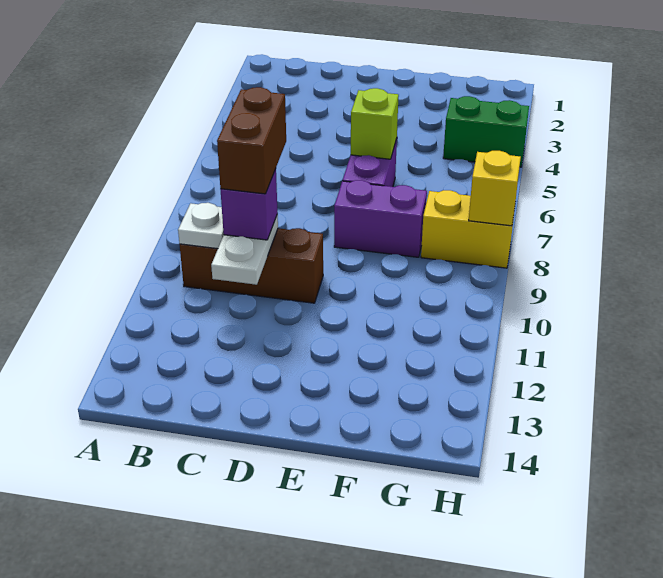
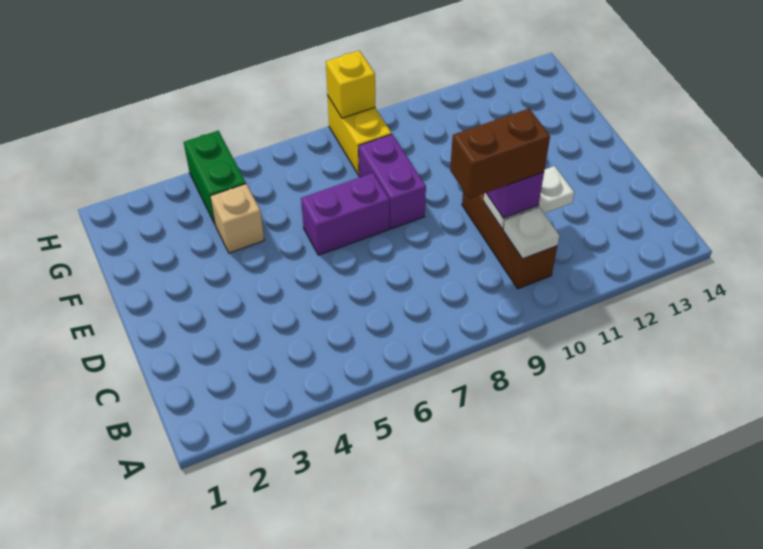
lime 1x1 brick [351,88,399,159] -> none
none -> tan 1x1 brick [210,184,264,253]

